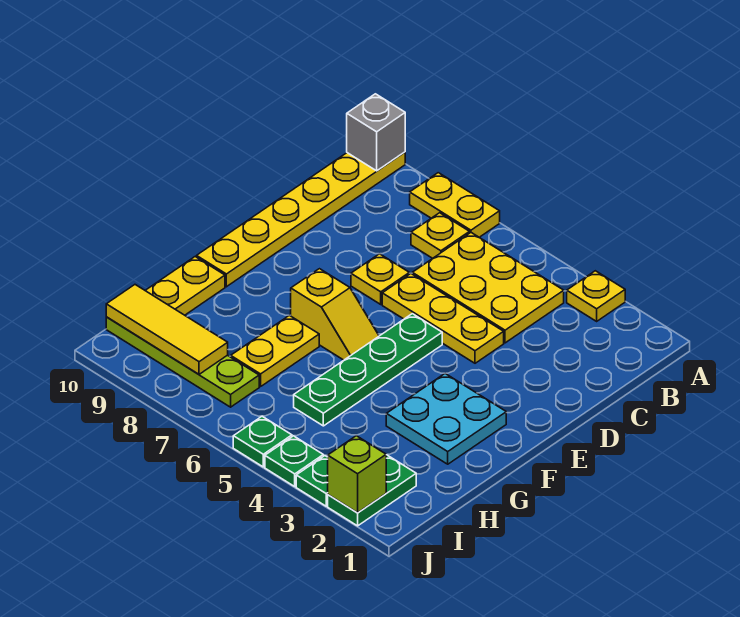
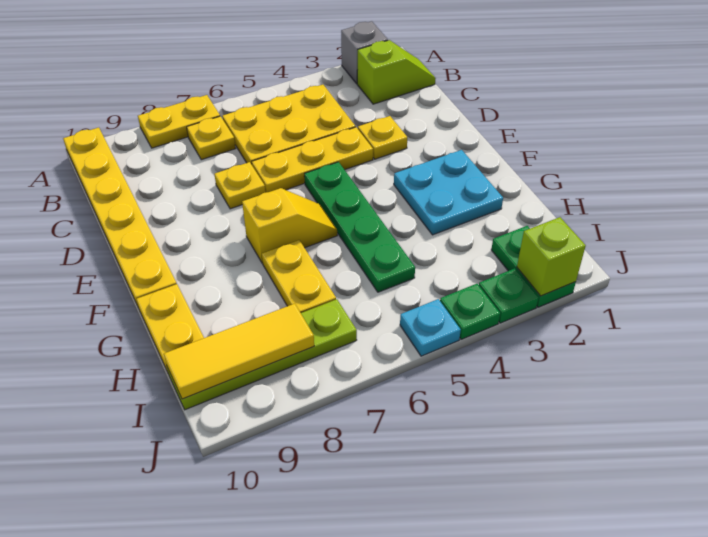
yellow 1x1 plate [567,271,625,321] -> yellow 1x1 plate moved to [358,116,407,159]
grey 1x1 brick [347,94,405,171] -> grey 1x1 brick moved to [341,21,388,84]
none -> lime 1x2 slope [357,40,436,104]
green 1x1 plate [233,416,292,467] -> cyan 1x1 plate [400,299,461,356]

